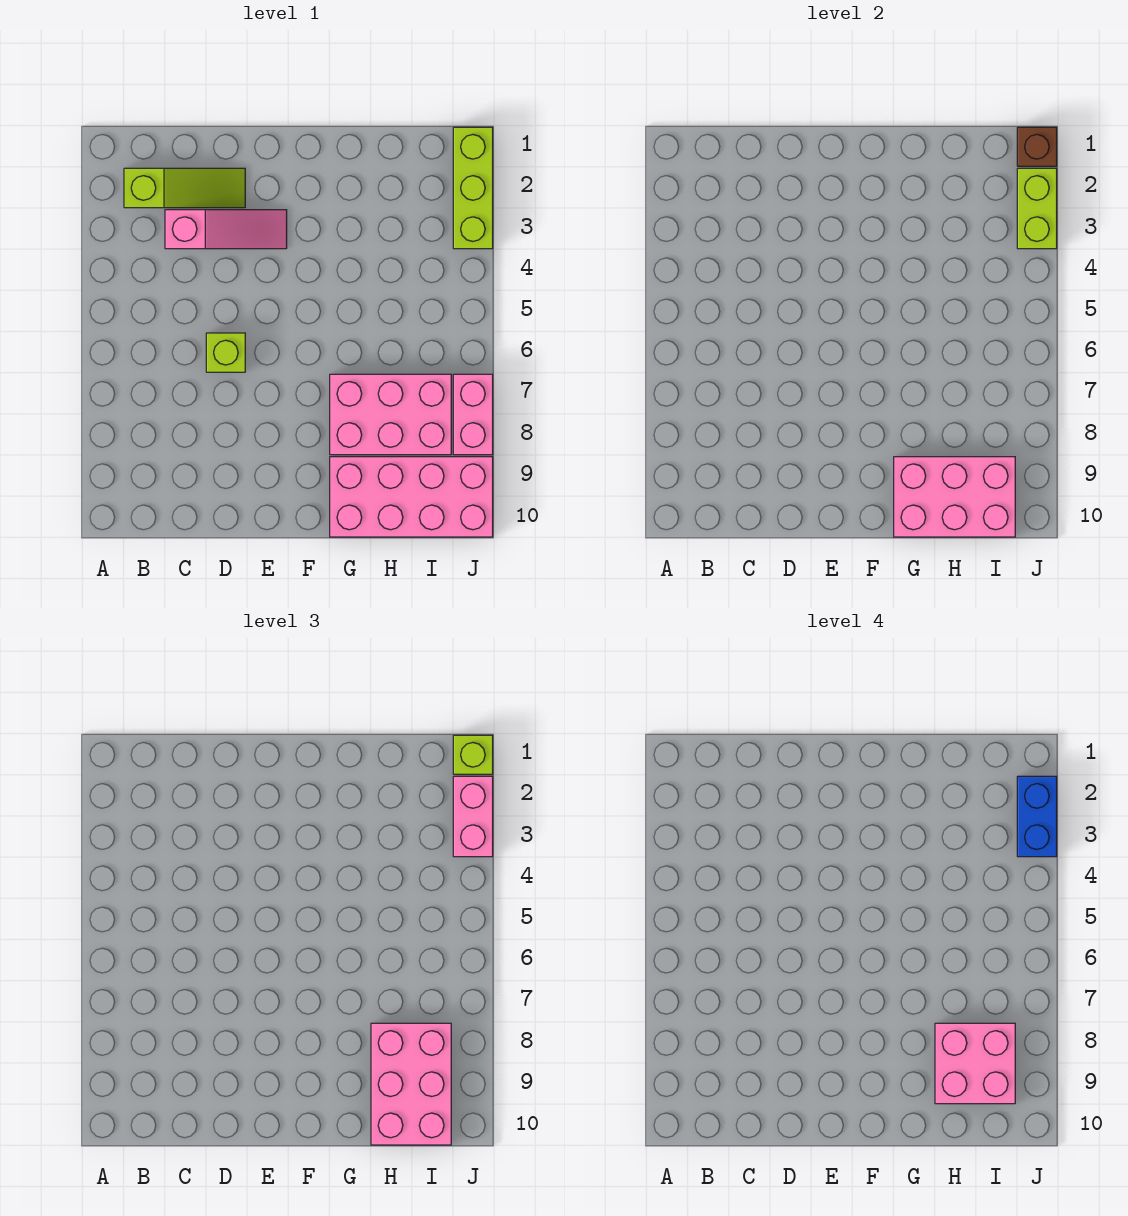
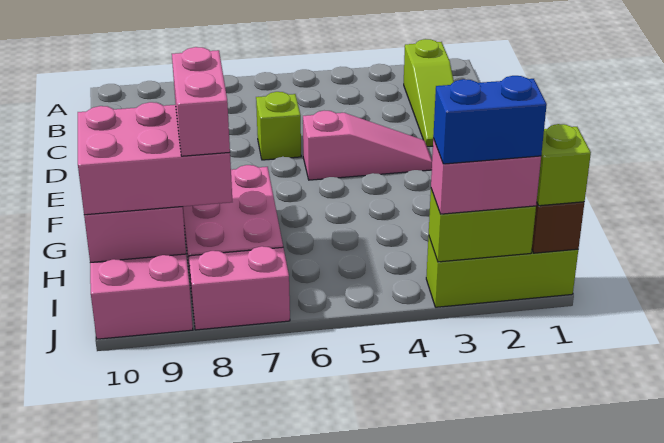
pink 1x3 slope [165,210,287,249] -> pink 1x3 slope turned to [303,111,432,180]
pink 2x2 brick [935,1023,1015,1104] -> pink 1x2 brick [172,47,230,156]

